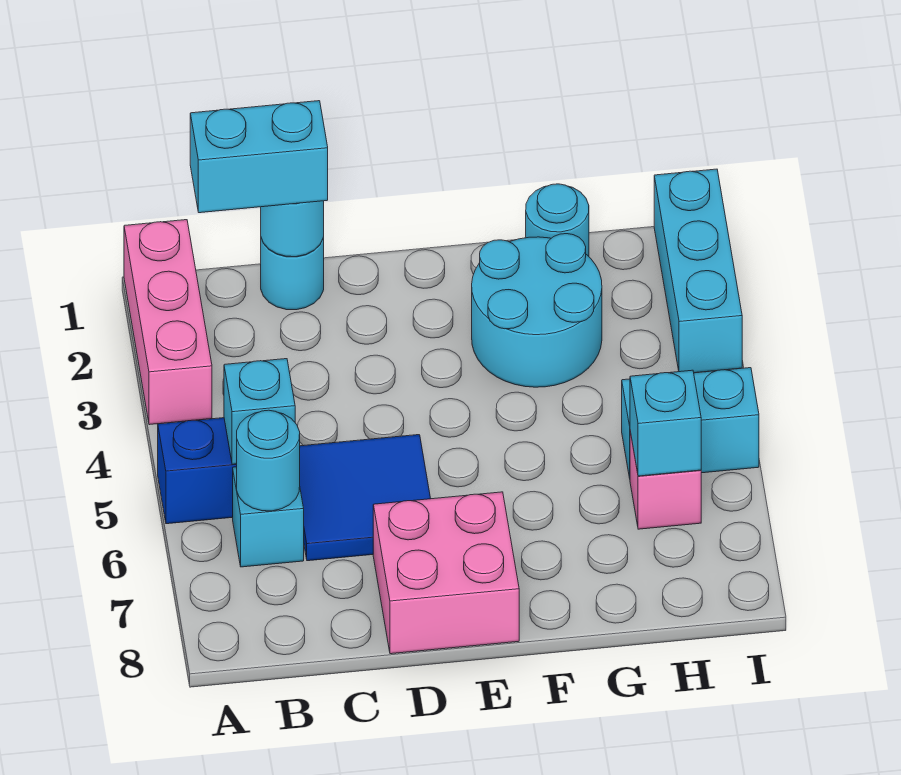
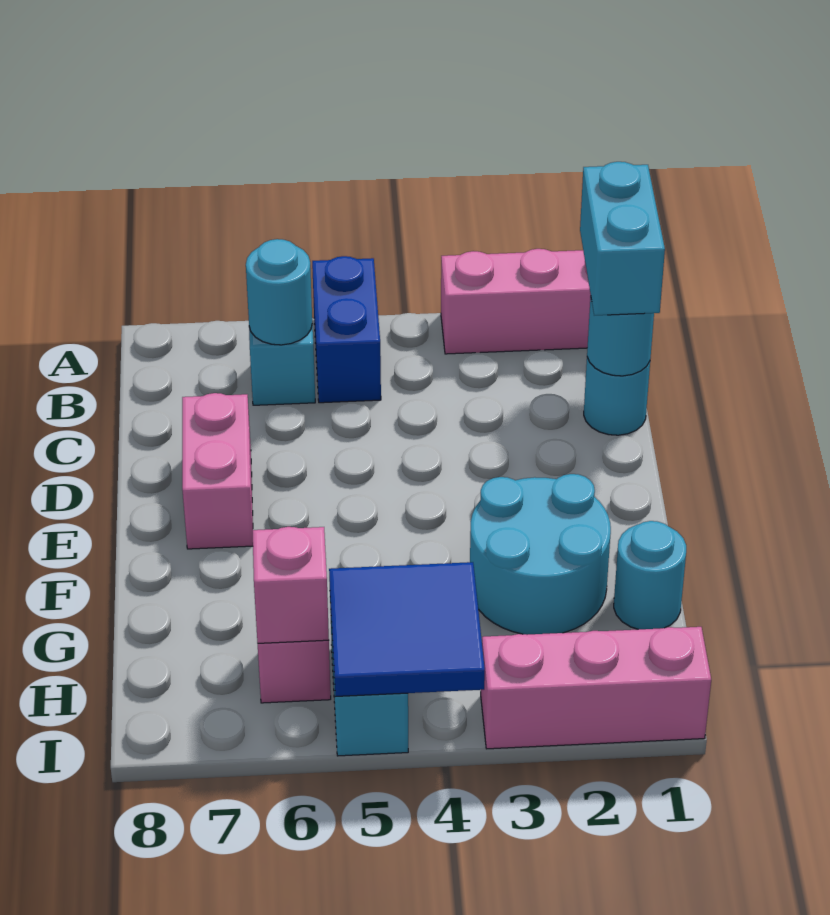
cyan 1x1 brick [224,359,295,464] -> none
blue 2x2 tile [300,435,431,561] -> blue 2x2 tile moved to [329,562,485,697]
pink 2x2 brick [373,492,519,654] -> pink 1x2 brick [182,393,253,549]
cyan 1x1 brick [630,370,701,476] -> pink 1x1 brick [253,527,329,643]
cyan 1x3 brick [654,169,742,373] -> pink 1x3 brick [481,627,711,749]

